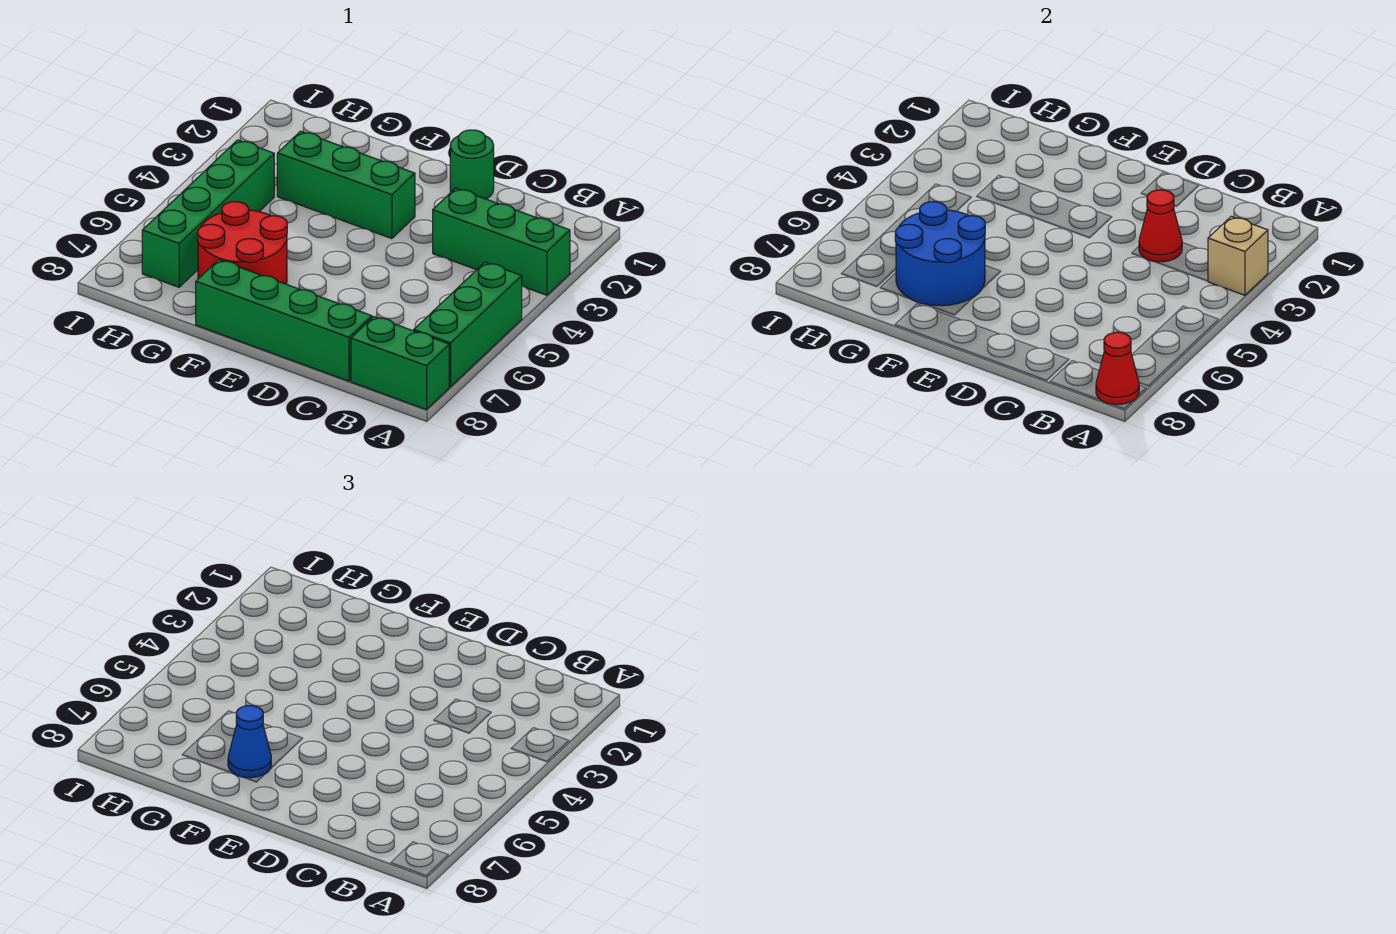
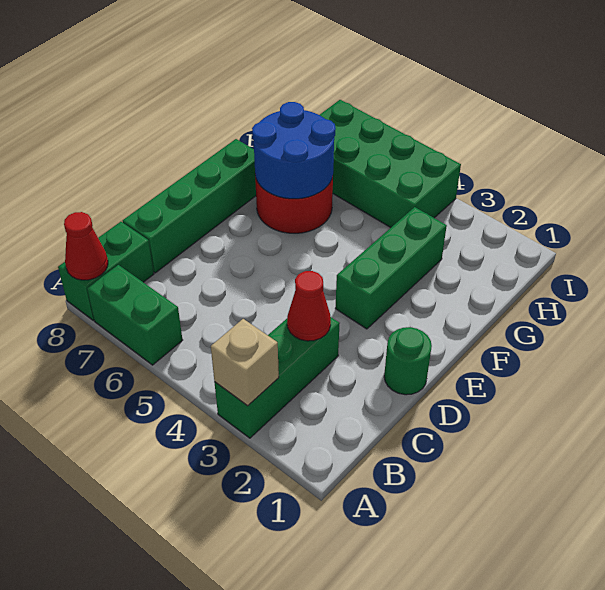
green 1x3 brick [414,262,522,387] -> green 1x2 brick [87,265,182,365]
blue 1x1 cone [228,706,271,778] -> none
green 1x4 brick [142,140,274,287] -> green 2x4 brick [320,100,461,227]

